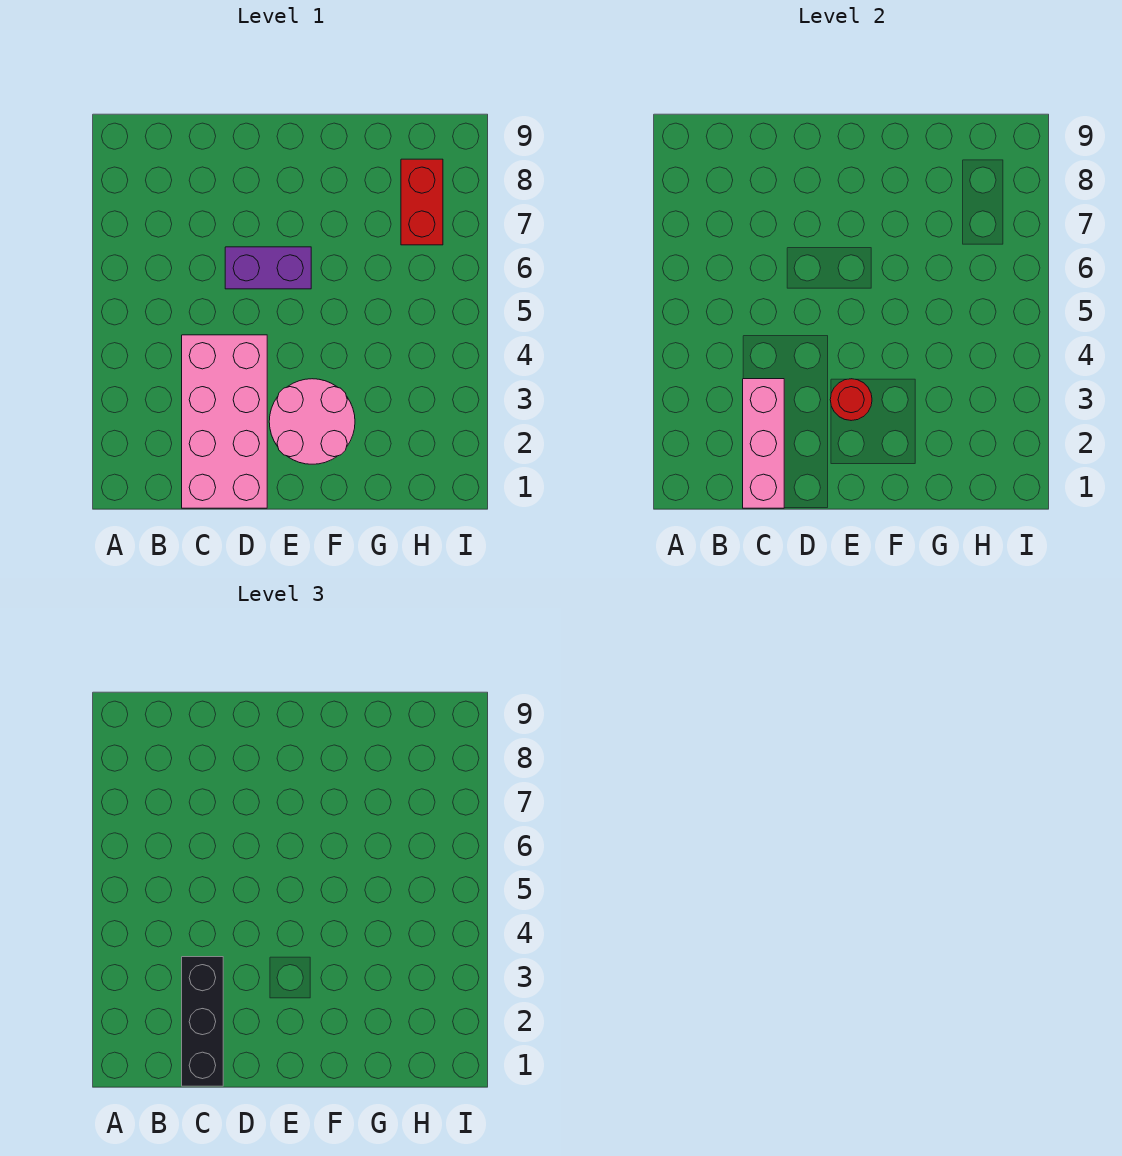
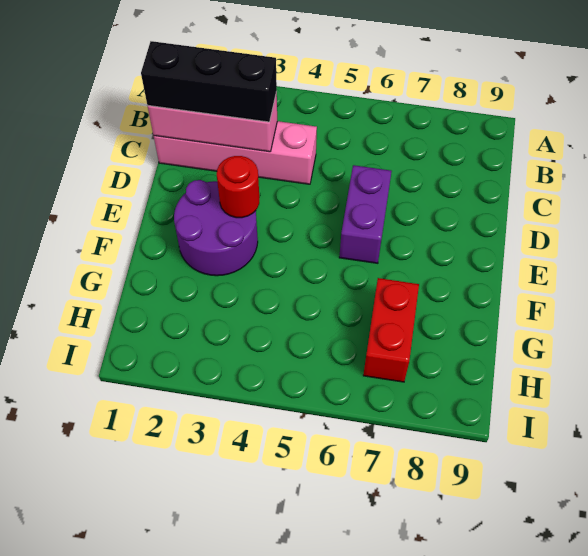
pink 2x4 brick [182,335,267,508] -> pink 1x4 brick [154,121,317,184]
pink 2x2 round brick [269,379,355,464] -> purple 2x2 round brick [174,180,258,276]
red 1x2 brick [401,159,443,245] -> red 1x2 brick turned to [363,278,419,382]

